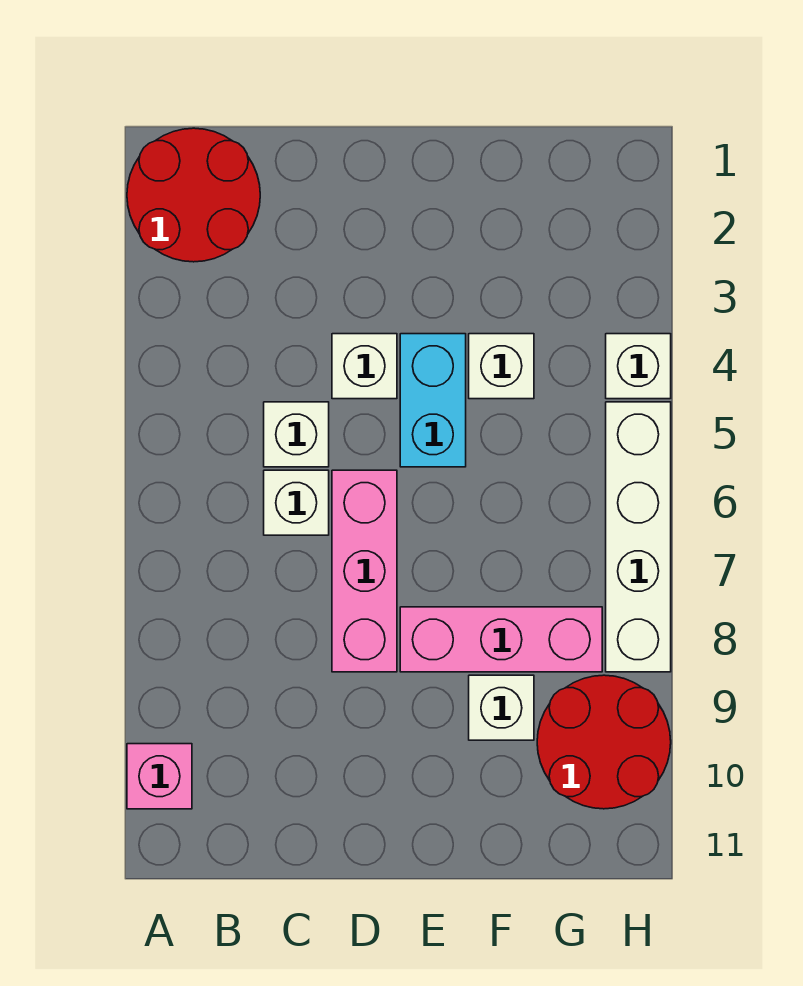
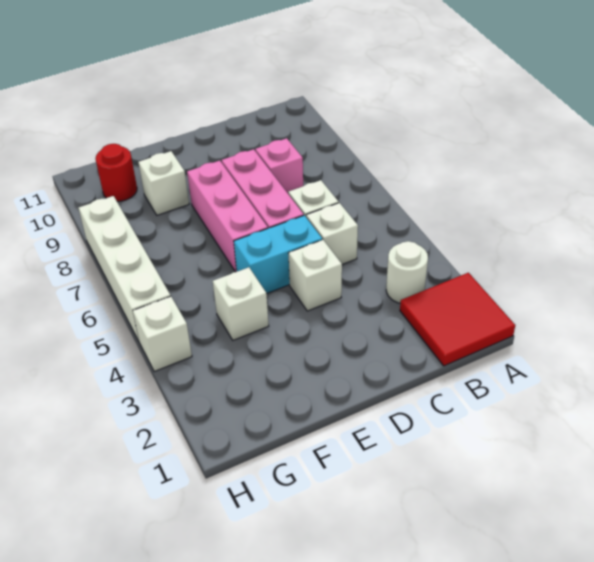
red 2x2 round brick [127,128,260,262] -> red 2x2 tile [400,273,515,366]
pink 1x1 brick [127,744,192,809] -> pink 1x1 brick moved to [255,138,303,193]
none -> white 1x1 round brick [386,241,428,303]
cyan 1x2 brick [400,334,466,467] -> cyan 1x2 brick turned to [234,215,322,293]
pink 1x3 brick [400,607,602,672] -> pink 1x3 brick turned to [187,161,268,272]
red 2x2 round brick [537,675,671,809] -> red 1x1 round brick [95,144,137,201]

